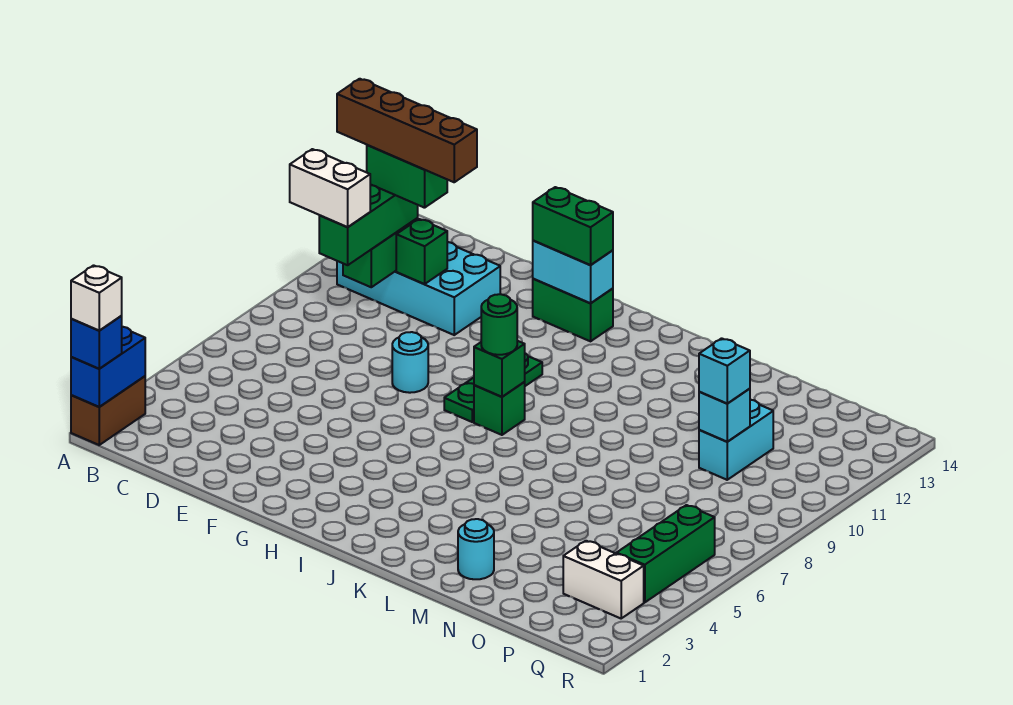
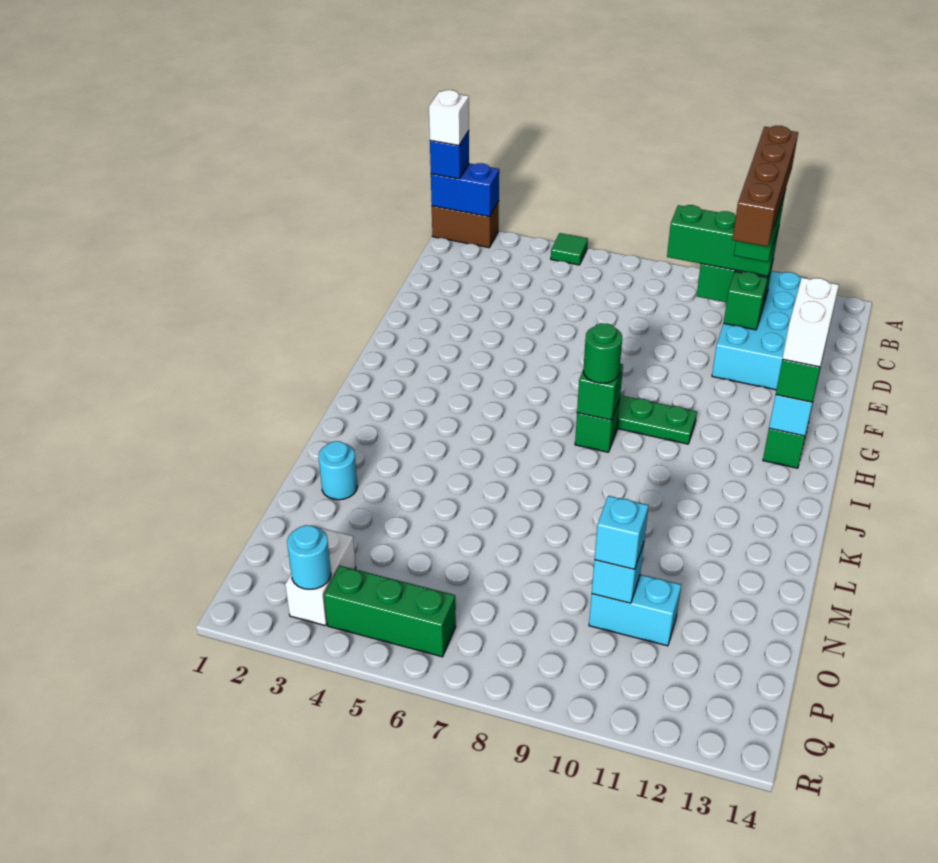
none -> green 1x1 tile [551,233,588,265]
white 1x2 brick [290,149,370,227] -> white 1x2 brick moved to [782,278,839,367]
cyan 1x1 round brick [392,332,428,393] -> cyan 1x1 round brick moved to [287,525,331,589]

